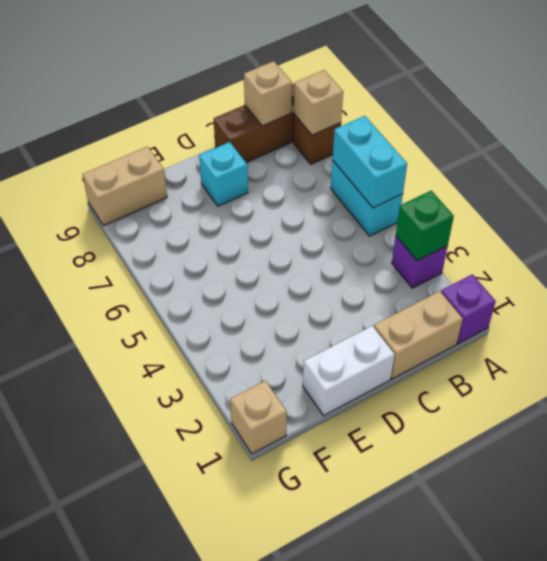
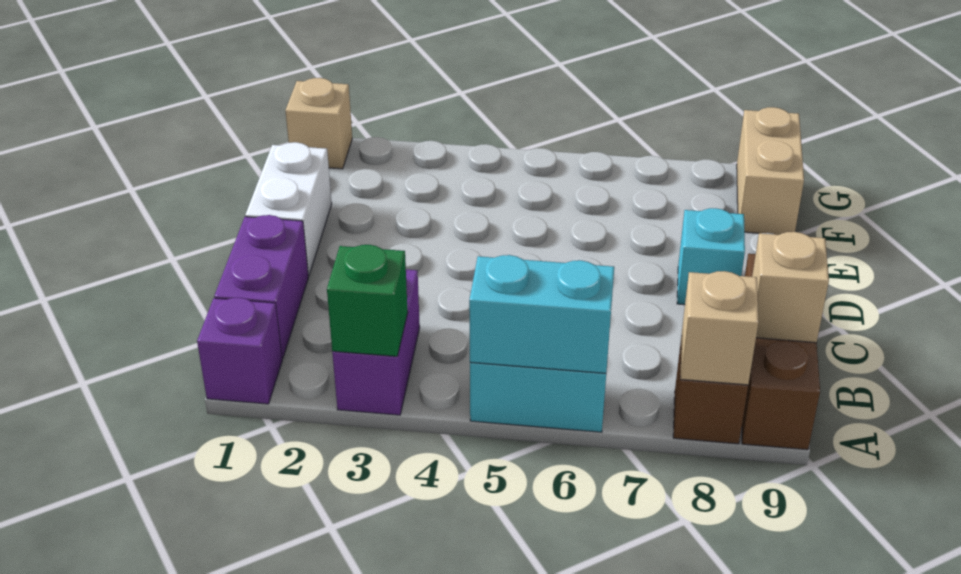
purple 1x1 brick [392,236,448,288] -> purple 1x2 brick [332,270,420,415]
tan 1x2 brick [374,291,463,379] -> purple 1x2 brick [214,215,308,358]

